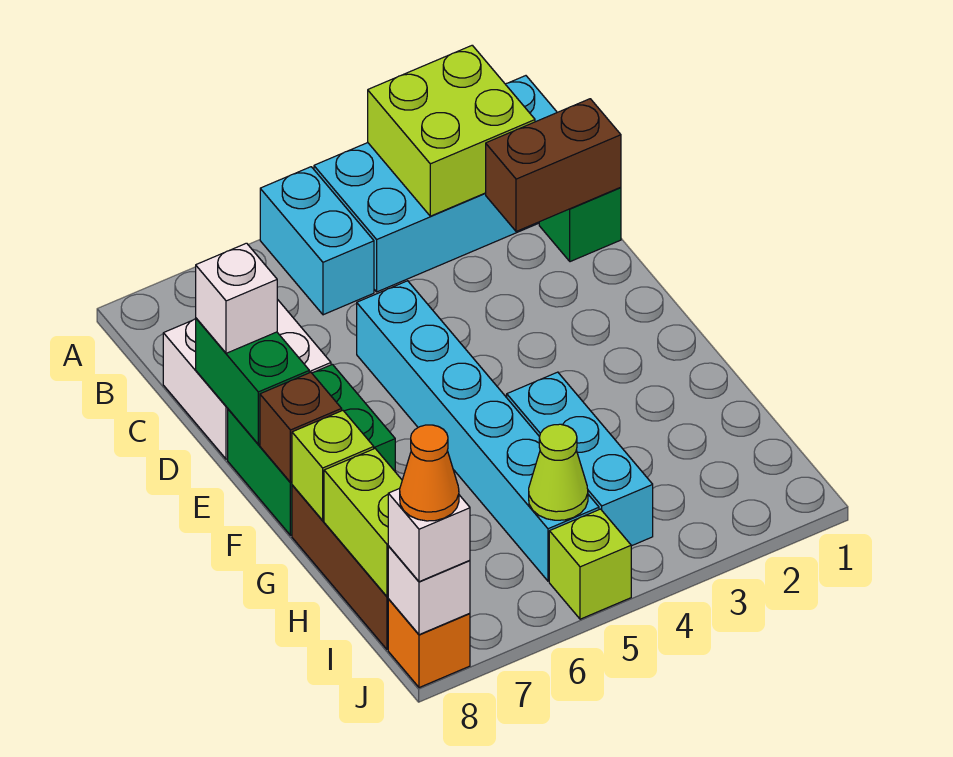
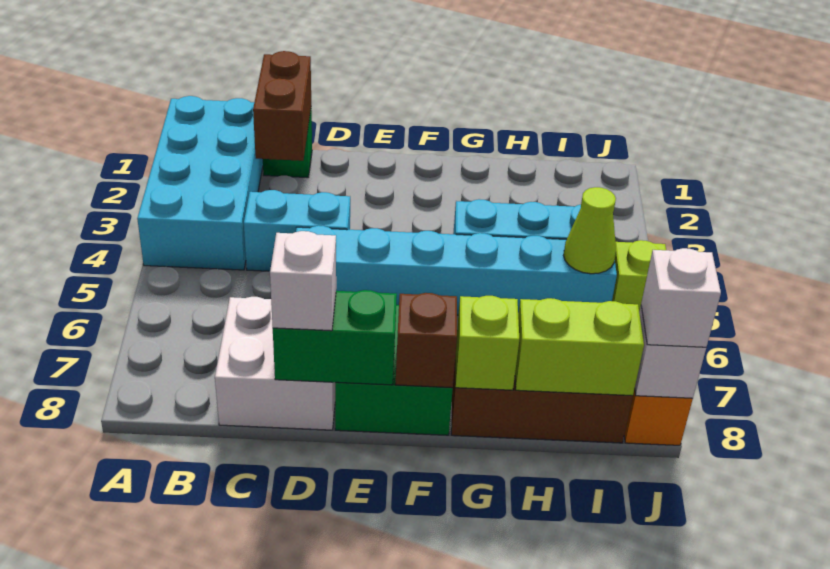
lime 2x2 brick [368,45,535,216] -> none
cyan 1x2 brick [260,167,374,315] -> cyan 1x2 brick moved to [244,190,350,271]
orange 1x1 cone [400,425,459,521] -> none

